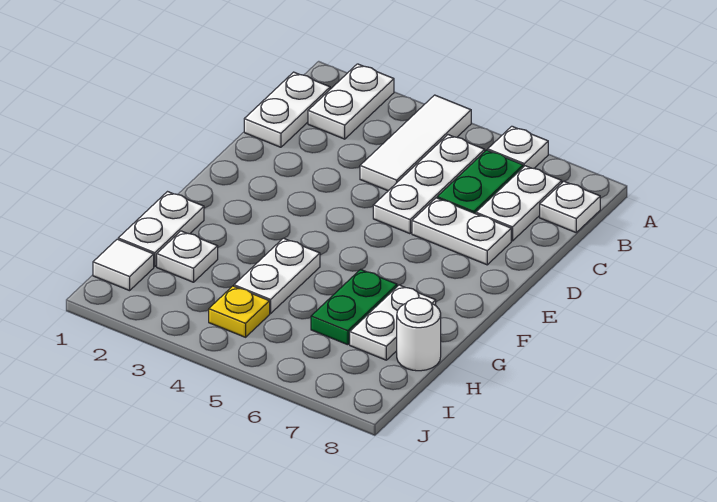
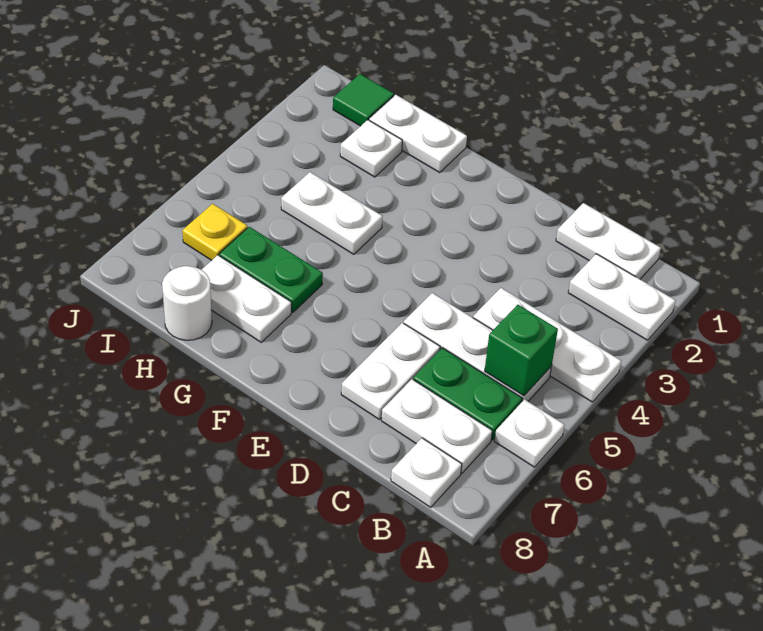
white 1x3 tile [360,95,471,191] -> white 1x3 plate [473,288,621,402]
none -> green 1x1 brick [485,305,558,396]
white 1x1 tile [93,239,154,291] -> green 1x1 tile [333,74,394,126]
yellow 1x1 plate [209,286,270,337] -> yellow 1x1 plate moved to [182,204,247,260]

